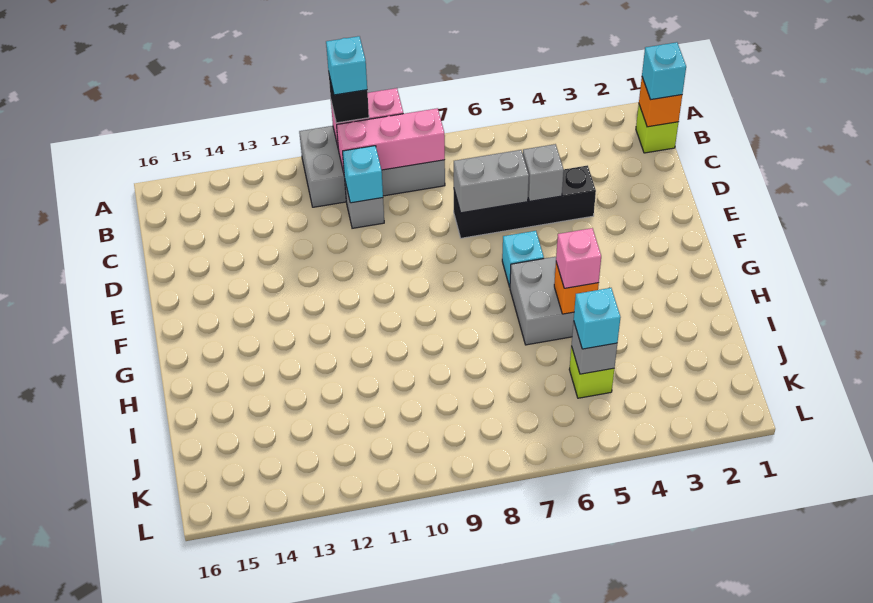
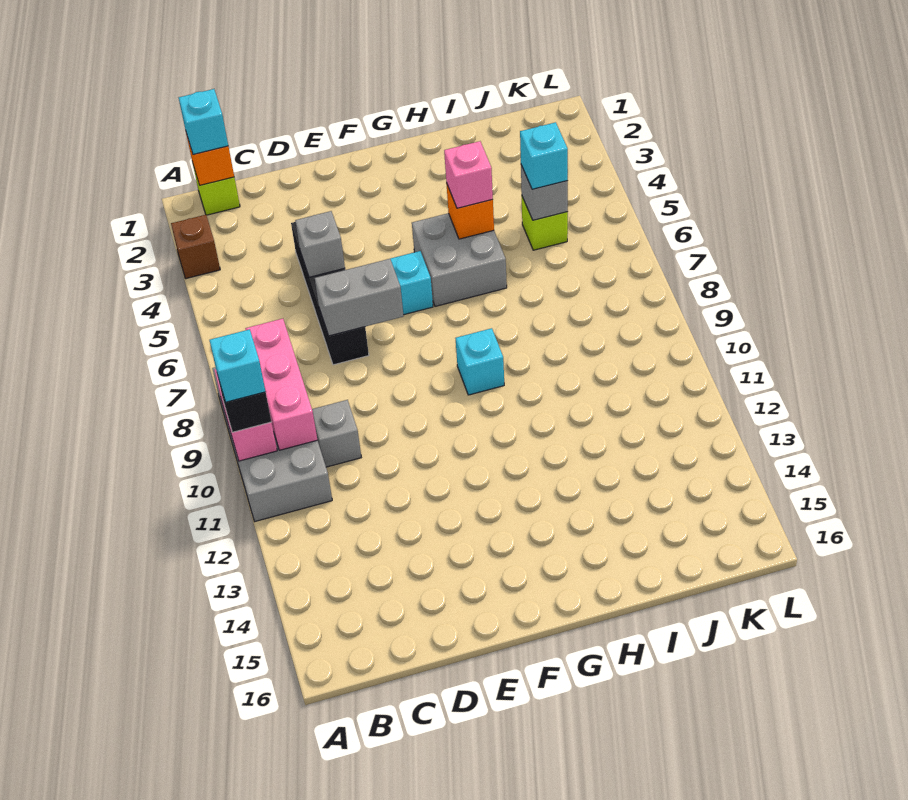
none -> brown 1x1 brick [171,215,220,279]
cyan 1x1 brick [343,146,383,203] -> cyan 1x1 brick moved to [456,328,504,395]
grey 1x2 brick [454,150,529,213] -> grey 1x2 brick turned to [315,259,403,336]

